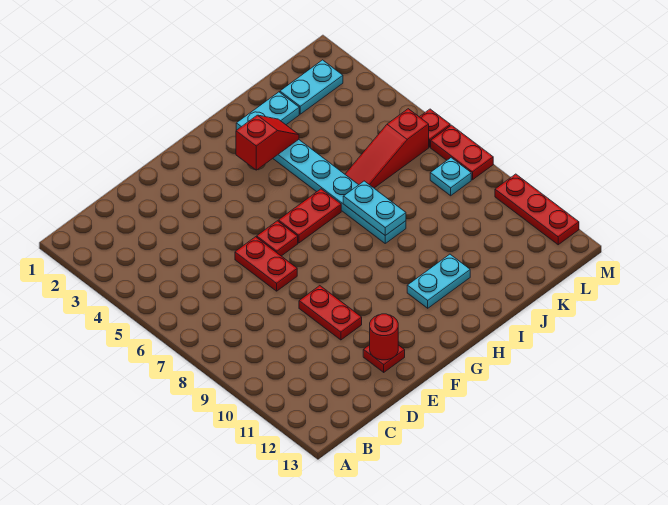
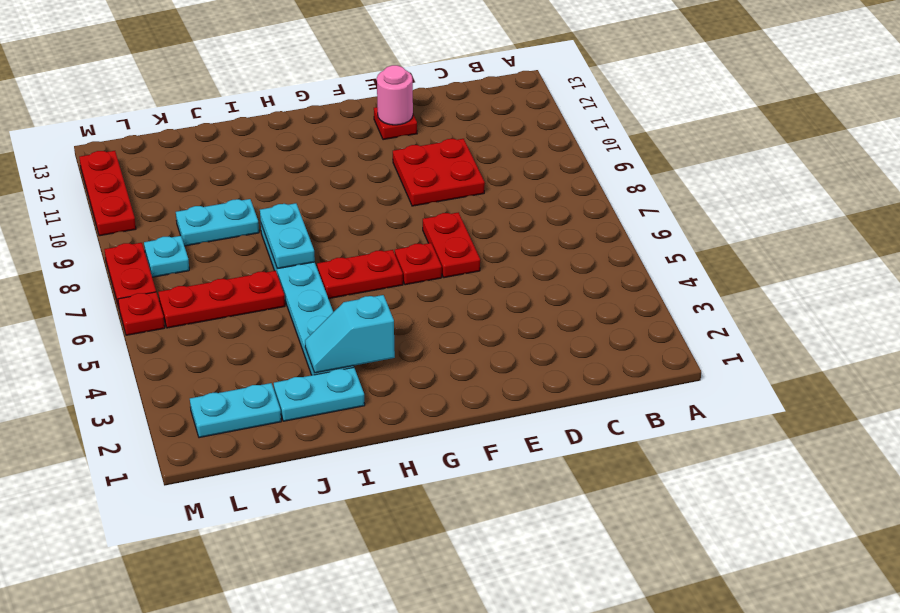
red 1x2 plate [299,286,362,340] -> red 2x2 plate [393,139,485,206]
red 1x1 round brick [370,314,398,360] -> pink 1x1 round brick [377,65,413,125]
red 1x2 slope [236,115,299,170] -> cyan 1x2 slope [305,295,395,373]
cyan 1x2 plate [407,254,470,308] -> cyan 1x2 plate moved to [176,199,259,246]
red 1x3 slope [345,109,429,188] -> red 1x3 plate [158,271,285,328]

